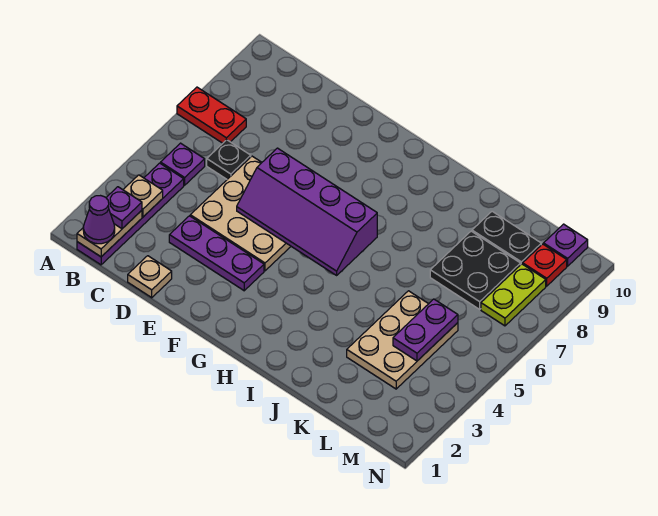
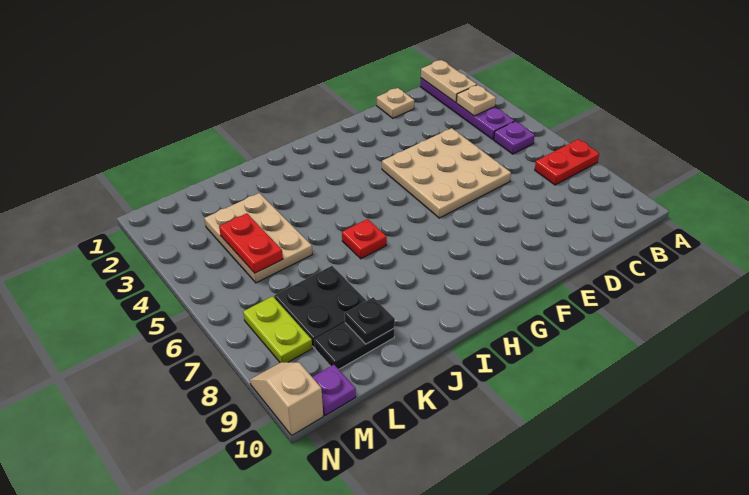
purple 1x1 cone [83,196,115,244] -> none
purple 1x1 plate [106,187,142,229] -> none
black 1x1 plate [207,140,251,179] -> black 1x1 plate moved to [345,297,395,344]
purple 1x3 plate [169,216,264,291] -> none
purple 2x4 slope [237,148,377,275] -> none
purple 1x2 plate [393,299,458,361] -> red 1x2 plate [219,213,283,273]
red 1x1 plate [523,244,567,286] -> red 1x1 plate moved to [342,219,387,259]
none -> tan 1x2 slope [250,362,323,436]

